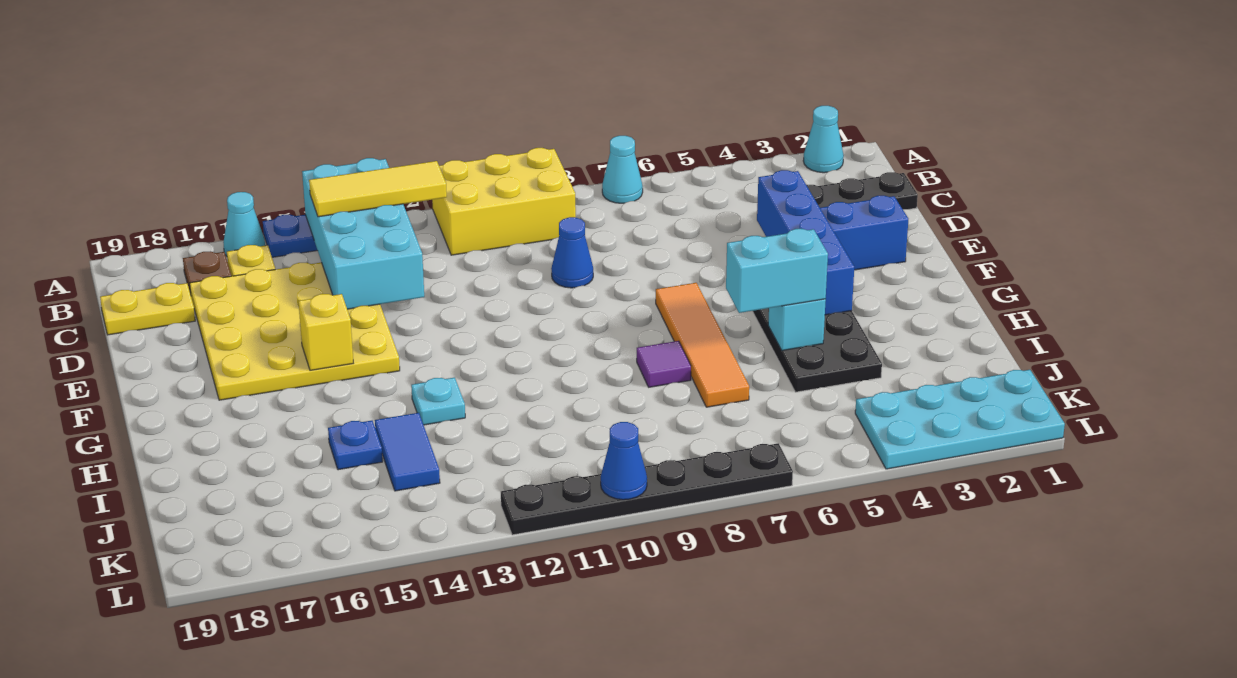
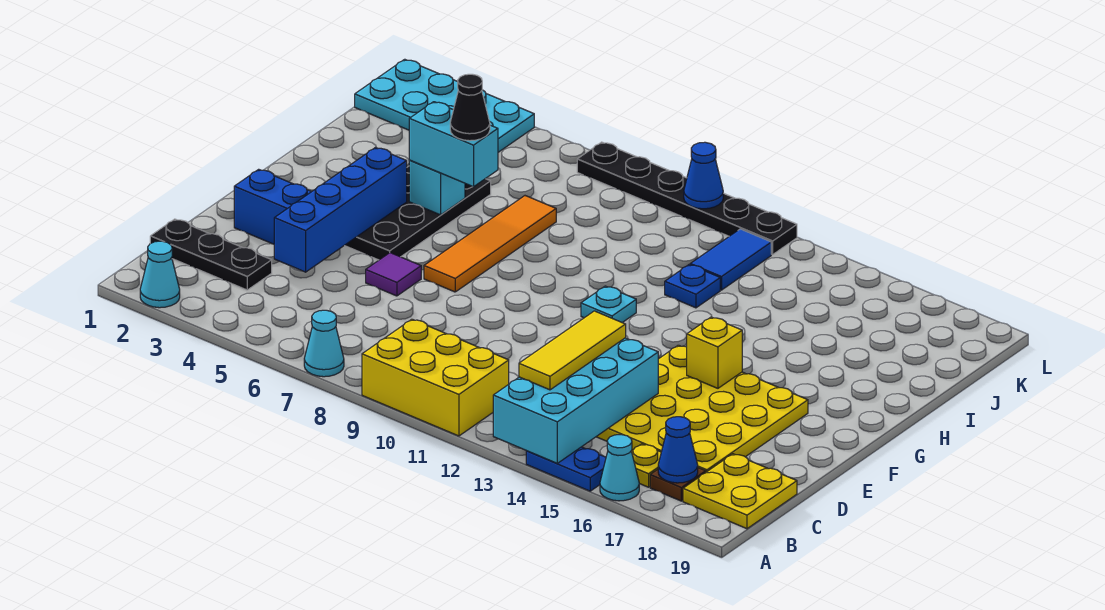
yellow 1x3 tile [309,161,447,217] -> yellow 1x3 tile turned to [519,311,626,390]
yellow 1x2 plate [100,283,195,335] -> yellow 2x2 plate [683,454,797,529]
blue 1x1 cone [551,217,593,288] -> blue 1x1 cone moved to [658,417,698,483]
none -> black 1x1 cone [450,74,490,141]
purple 1x1 tile [637,341,691,387] -> purple 1x1 tile moved to [366,253,421,296]
cyan 1x1 plate [411,378,465,425] -> cyan 1x1 plate moved to [581,286,636,323]
blue 1x2 tile [375,413,440,491] -> blue 1x2 tile moved to [690,229,771,290]
blue 1x1 plate [328,421,383,470] -> blue 1x1 plate moved to [665,265,720,308]

